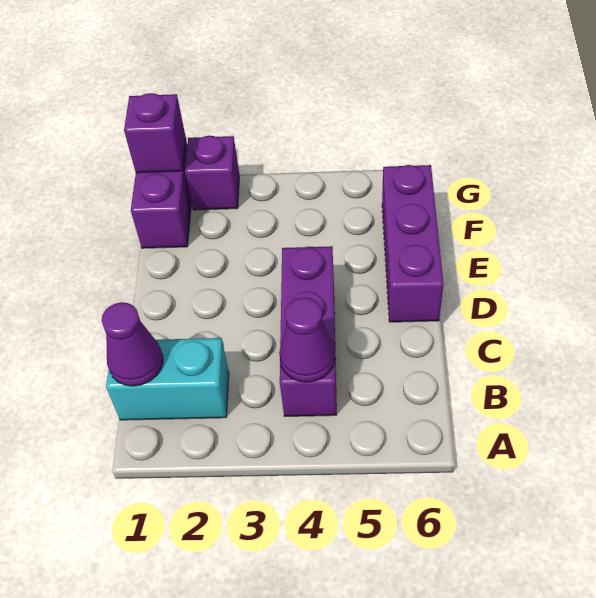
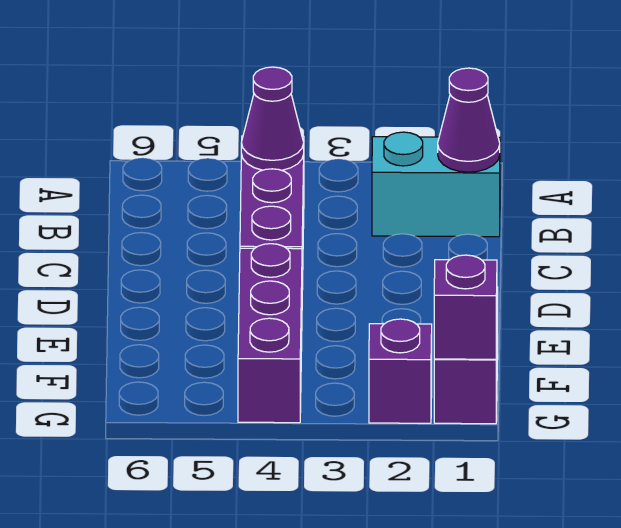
purple 1x3 brick [382,165,443,322] -> purple 1x3 brick moved to [238,244,302,423]

